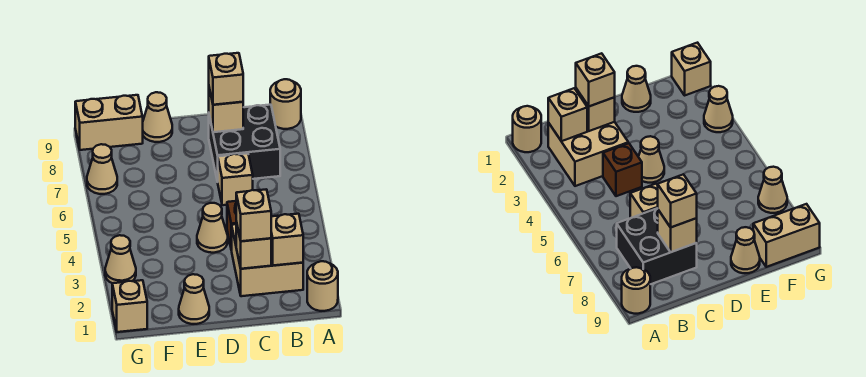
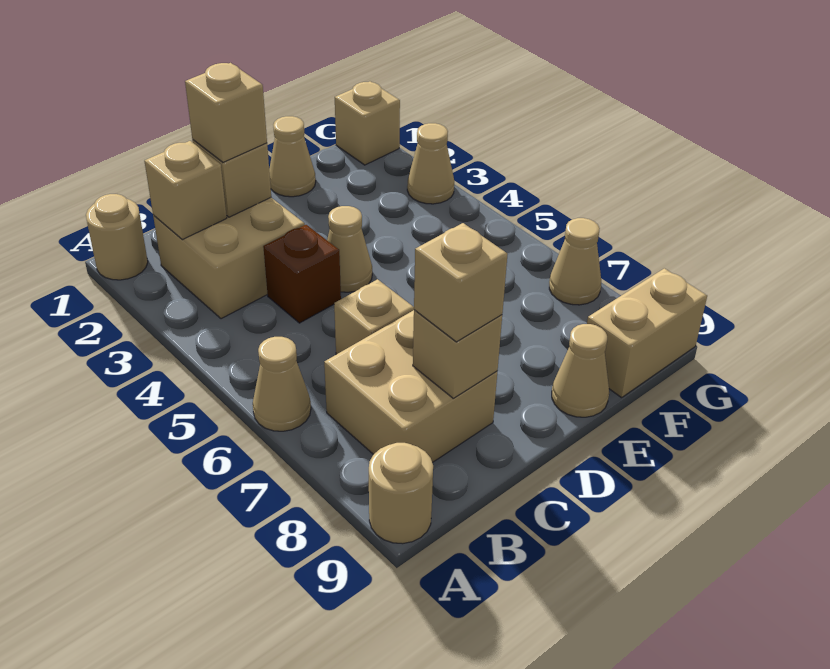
none -> tan 1x1 cone [253,337,311,431]
black 2x2 brick [209,105,280,182] -> tan 2x2 brick [324,310,497,463]

